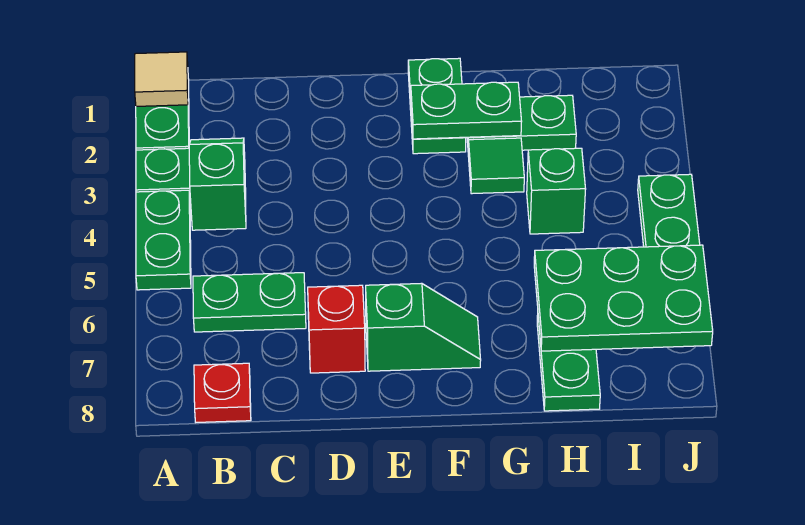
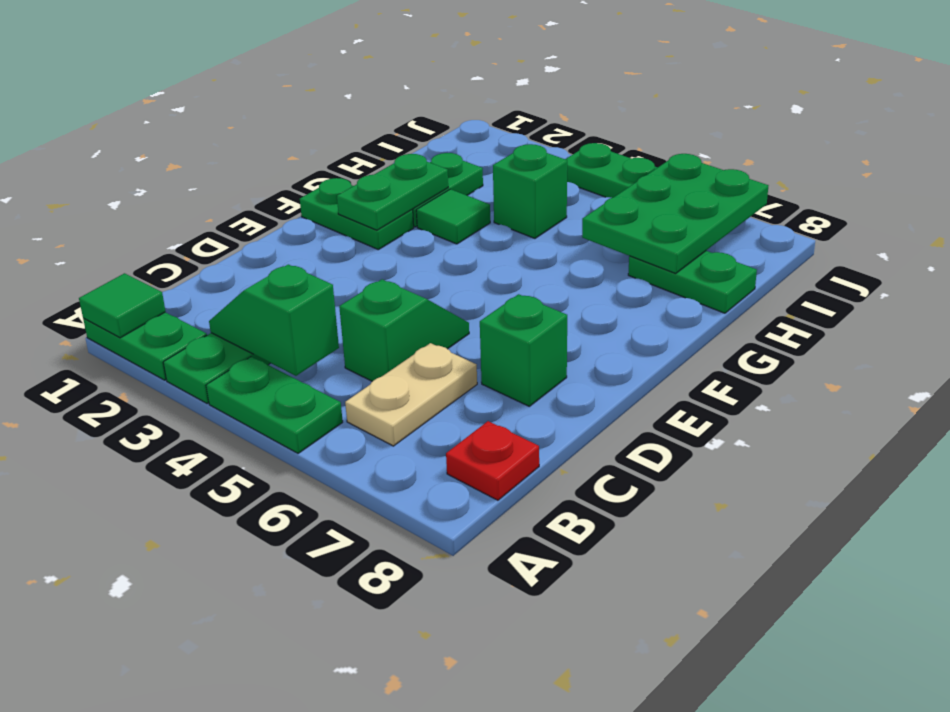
tan 1x1 tile [135,52,188,106] -> green 1x1 tile [79,273,166,338]
green 1x2 plate [193,273,306,332] -> tan 1x2 plate [345,343,477,446]
red 1x1 brick [308,285,365,373] -> green 1x1 brick [480,294,567,406]
green 1x2 slope [366,283,481,371] -> green 1x2 slope moved to [339,279,469,381]

